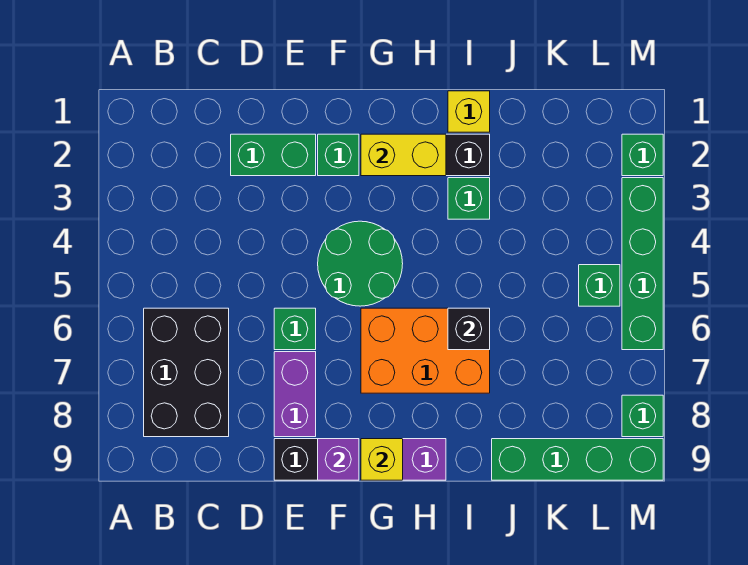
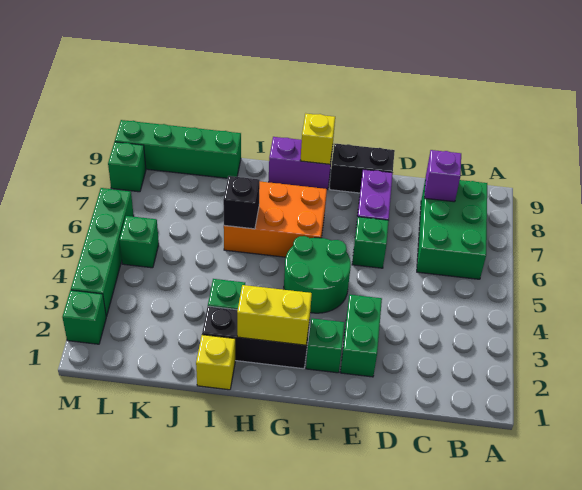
black 2x3 brick [144,308,229,437] -> green 2x3 brick [417,178,487,279]
green 1x2 brick [231,134,316,176] -> green 1x2 brick turned to [340,295,382,377]
purple 1x1 brick [318,439,359,480] -> purple 1x1 brick moved to [424,150,461,202]

